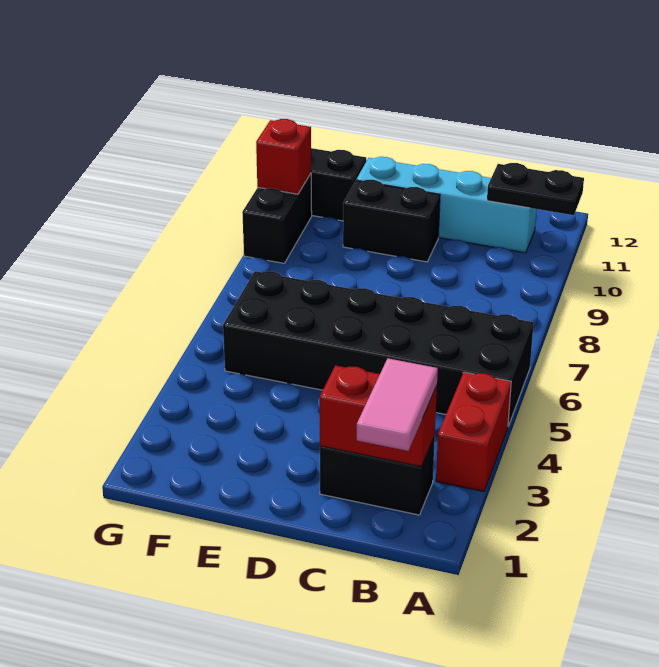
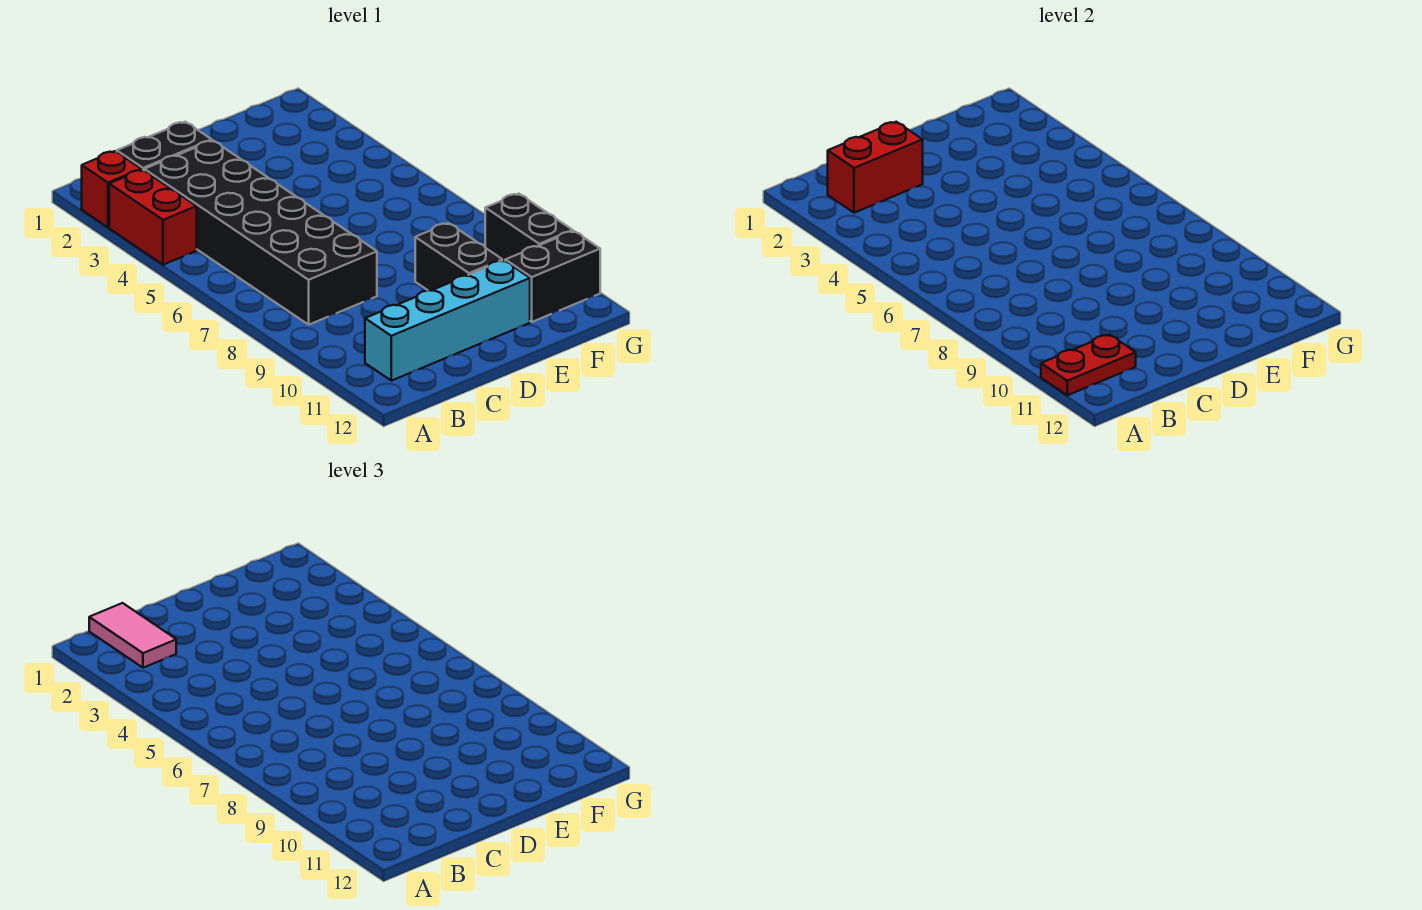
black 2x6 brick [223,271,534,426] -> black 2x6 brick turned to [144,140,377,325]
black 1x2 plate [487,163,584,215] -> red 1x2 plate [1041,335,1136,395]
black 1x2 brick [343,180,440,262] -> black 1x2 brick turned to [415,223,502,291]
red 1x1 brick [256,119,311,194] -> red 1x1 brick moved to [82,151,141,227]

